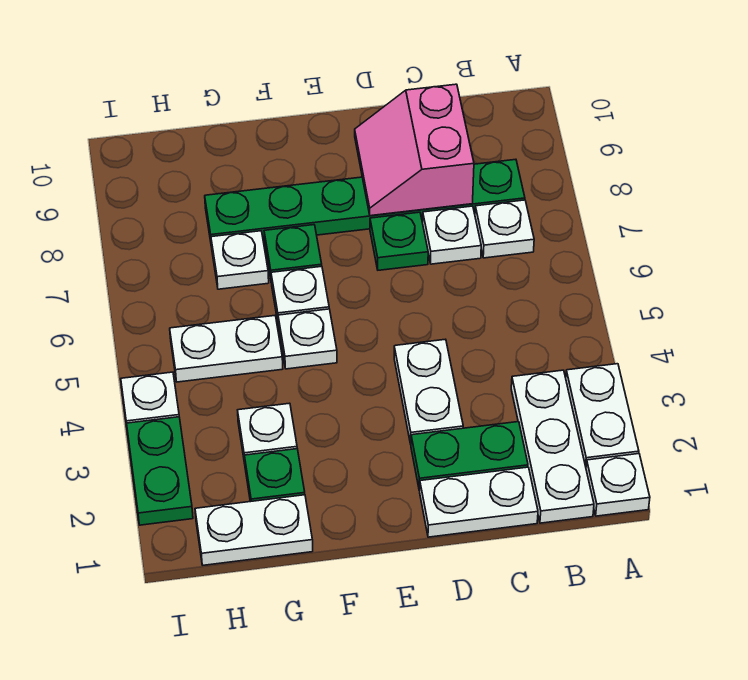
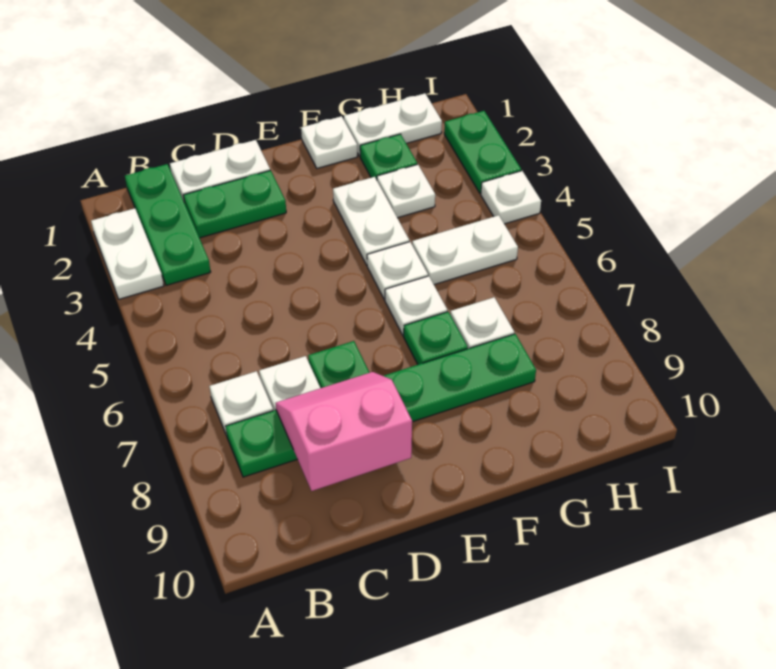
white 1x1 plate [586,454,650,516] -> white 1x1 plate moved to [301,116,357,168]
white 1x3 plate [511,370,594,523] -> green 1x3 plate [125,164,211,285]
pink 2x2 slope [355,84,474,216] -> pink 2x2 slope turned to [276,372,412,491]
white 1x2 plate [394,339,463,444] -> white 1x2 plate moved to [333,177,409,265]

